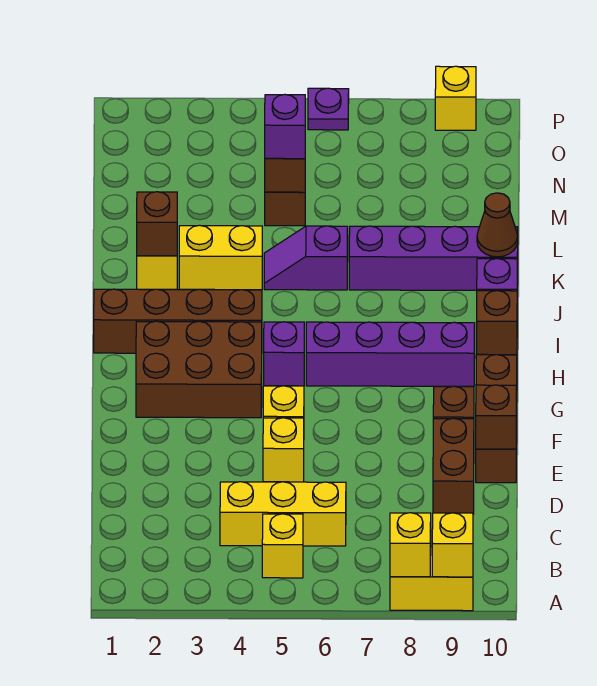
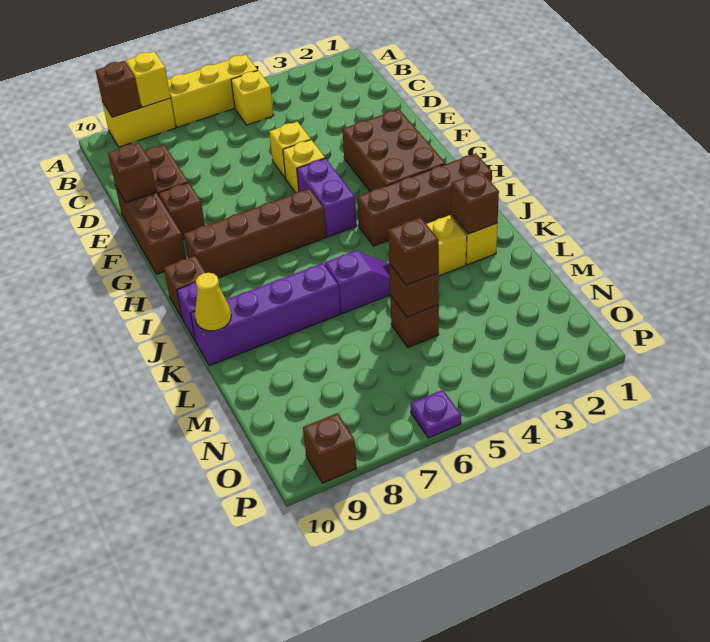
yellow 1x1 brick [432,513,473,577] -> brown 1x1 brick [95,61,141,117]
yellow 1x3 brick [220,482,346,546] -> yellow 1x3 brick moved to [168,55,258,127]
brown 2x3 brick [136,321,262,418] -> brown 2x3 brick turned to [342,109,446,192]
purple 1x1 brick [264,322,304,386] -> purple 1x2 brick [297,158,357,237]
purple 1x4 brick [306,322,475,386] -> brown 1x4 brick [184,189,326,278]
brown 1x1 cone [477,193,518,257] -> yellow 1x1 cone [195,273,231,331]
purple 1x1 brick [265,95,305,159] -> brown 1x1 brick [388,217,439,285]
yellow 1x1 brick [435,66,476,130] -> brown 1x1 brick [303,413,357,483]

